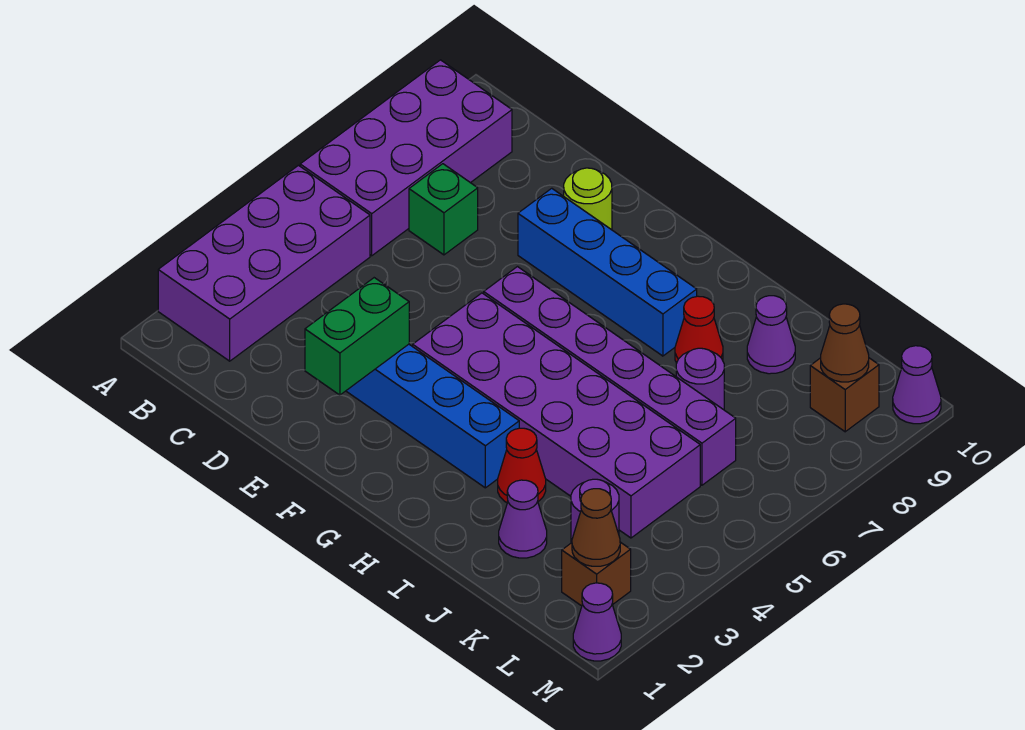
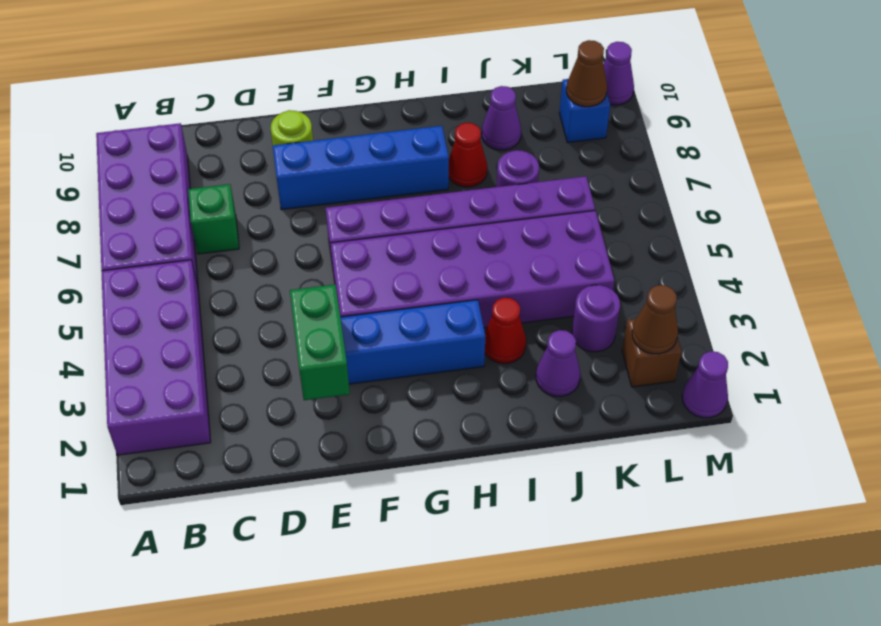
brown 1x1 brick [810,358,879,432] -> blue 1x1 brick [559,79,610,143]

